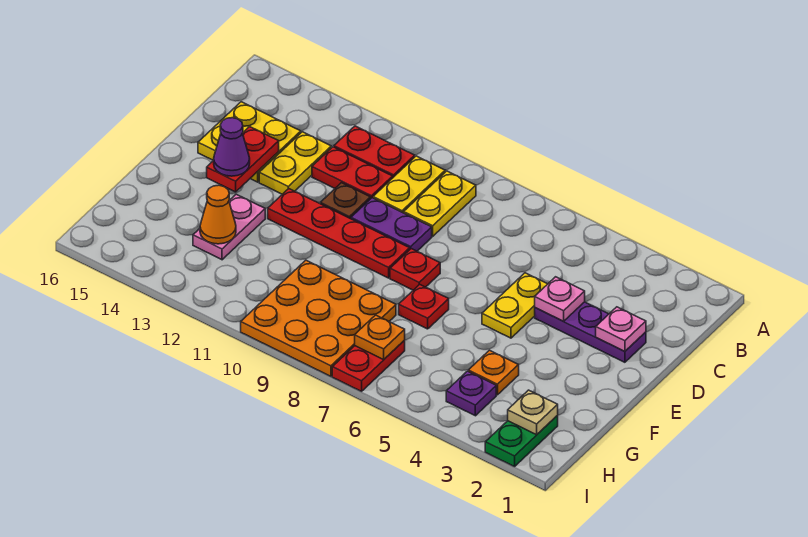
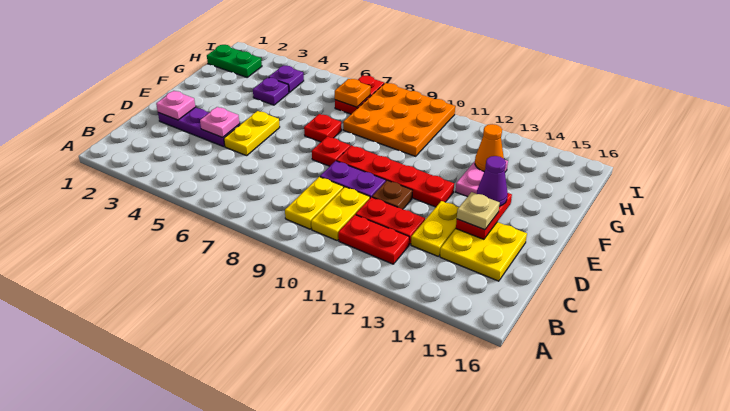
orange 1x1 plate [468,350,519,395] -> purple 1x1 plate [253,78,289,105]
green 1x2 plate [485,416,558,467] -> green 1x2 plate turned to [207,45,262,77]
tan 1x1 plate [508,390,558,435] -> tan 1x1 plate moved to [457,192,500,230]

